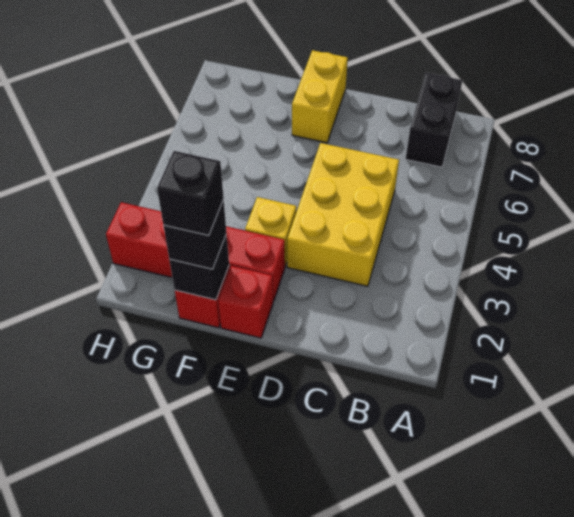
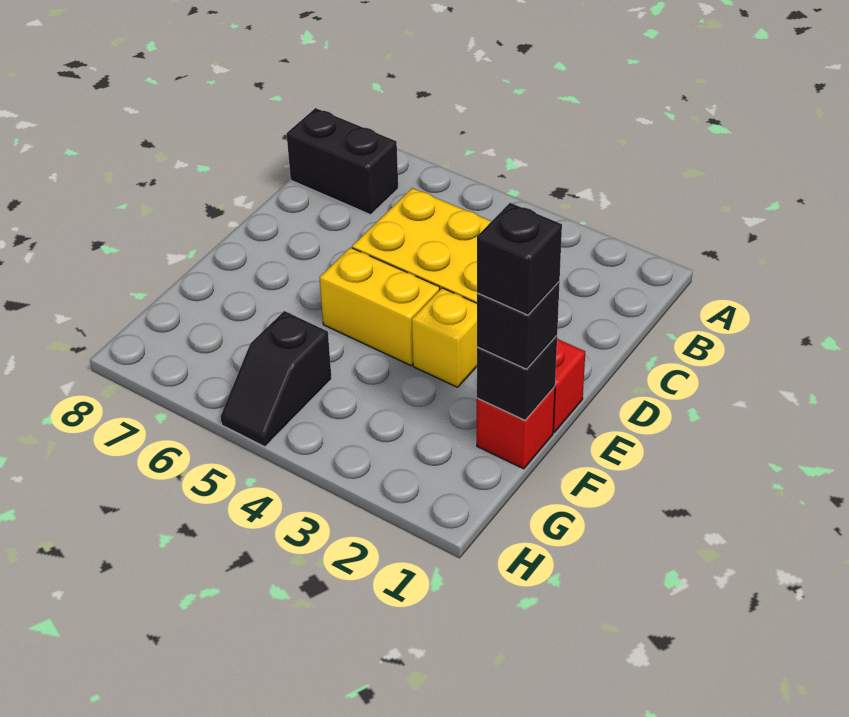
red 1x4 brick [106,202,285,302] -> none
yellow 1x2 brick [292,50,348,143] -> yellow 1x2 brick moved to [320,247,440,366]
none -> black 1x2 slope [221,311,332,447]

